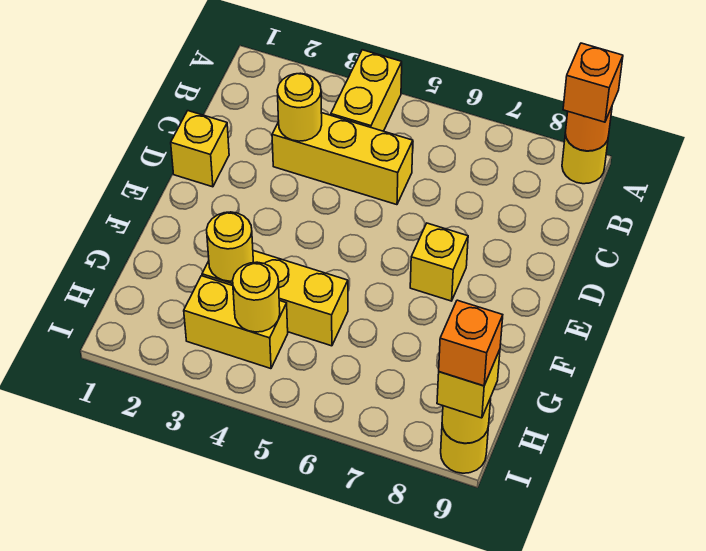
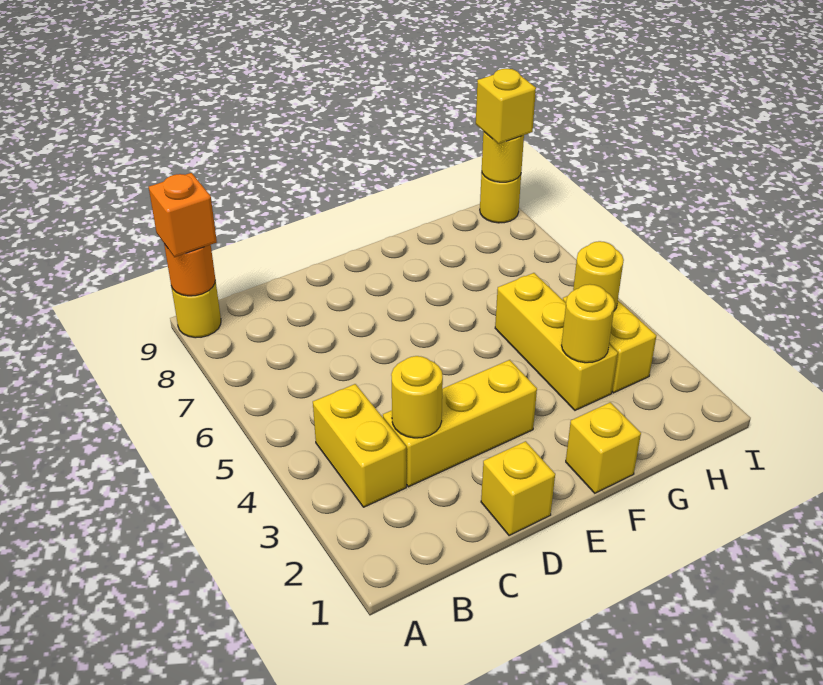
yellow 1x2 brick [331,50,402,131] -> yellow 1x2 brick turned to [313,384,406,507]
yellow 1x3 brick [272,113,413,205] -> yellow 1x3 brick turned to [383,360,537,487]
yellow 1x1 brick [410,223,468,301] -> yellow 1x1 brick moved to [566,402,641,493]
orange 1x1 brick [439,300,503,386] -> none

